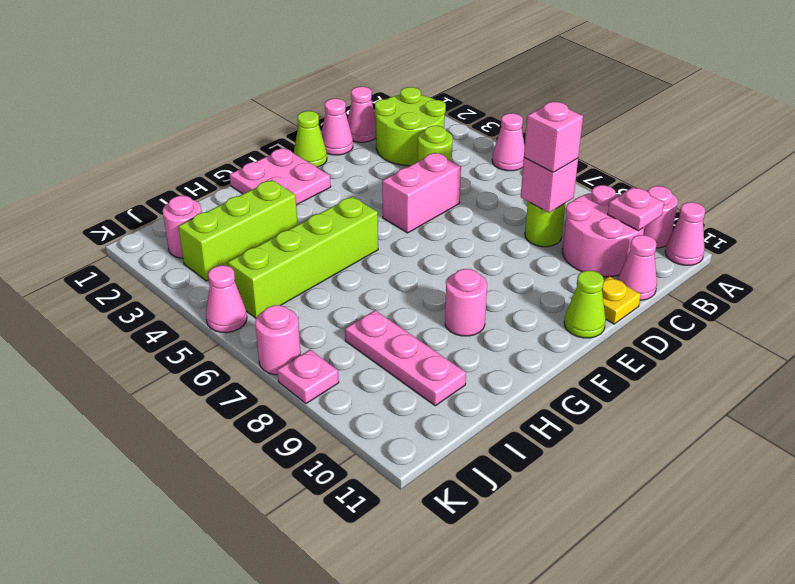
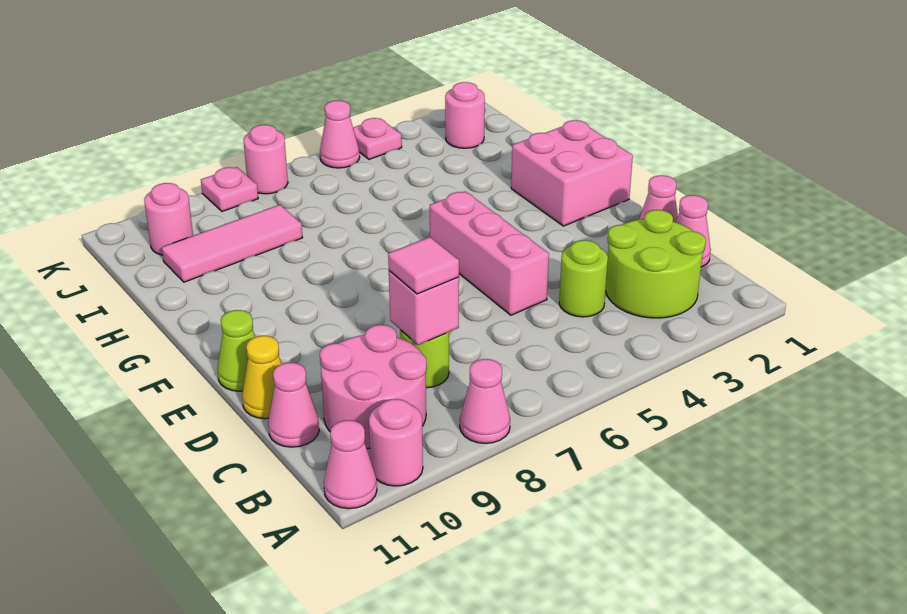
pink 1x1 cone [492,113,525,171] -> pink 1x1 cone moved to [460,359,510,443]
pink 1x1 plate [608,187,664,231] -> pink 1x1 plate moved to [353,118,402,159]
pink 1x1 brick [524,102,583,172] -> pink 1x1 tile [388,237,459,294]
pink 1x2 brick [382,153,461,233] -> pink 1x3 brick [430,191,549,315]
yellow 1x1 plate [602,276,641,324] -> yellow 1x1 cone [242,336,282,419]
lime 1x1 cone [294,111,327,167] -> none
pink 2x2 plate [230,148,331,205] -> pink 2x2 brick [511,120,633,226]
lime 1x4 brick [228,196,378,318] -> none
pink 1x1 round brick [445,269,487,336] -> pink 1x1 round brick moved to [144,183,193,255]
lime 1x3 brick [178,180,298,281] -> none
pink 1x3 plate [345,310,466,406] -> pink 1x3 tile [162,205,303,282]

